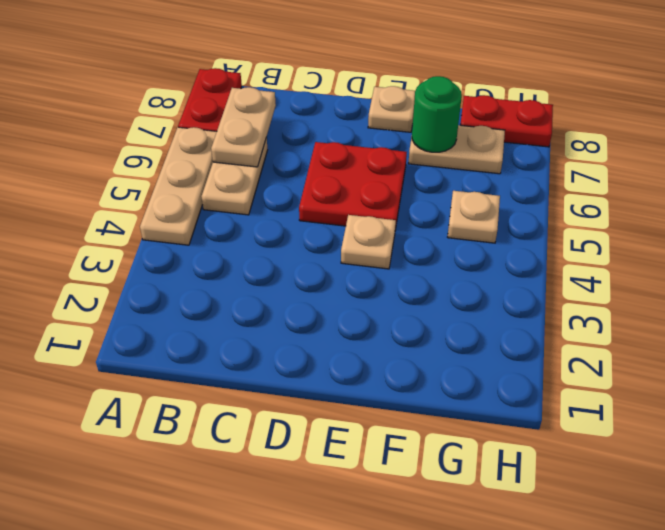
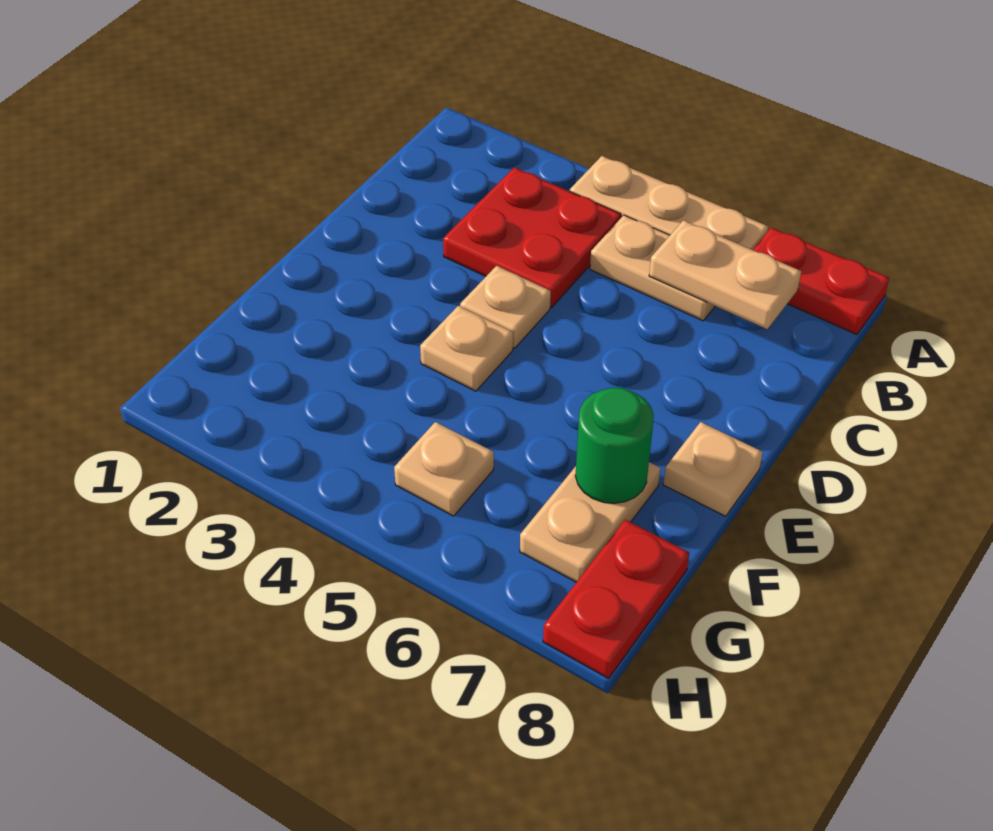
none -> tan 1x1 plate [460,266,551,348]
red 2x2 plate [299,142,407,230] -> red 2x2 plate moved to [443,167,621,307]

